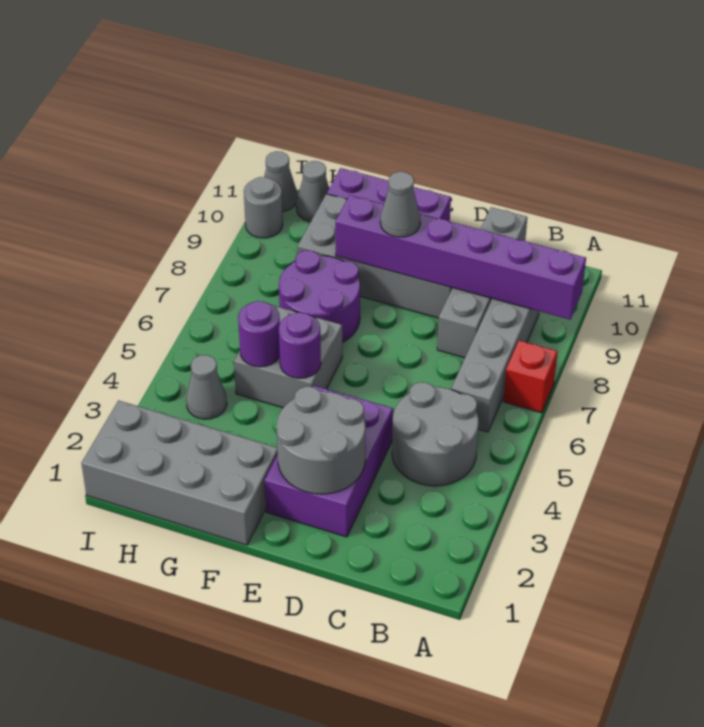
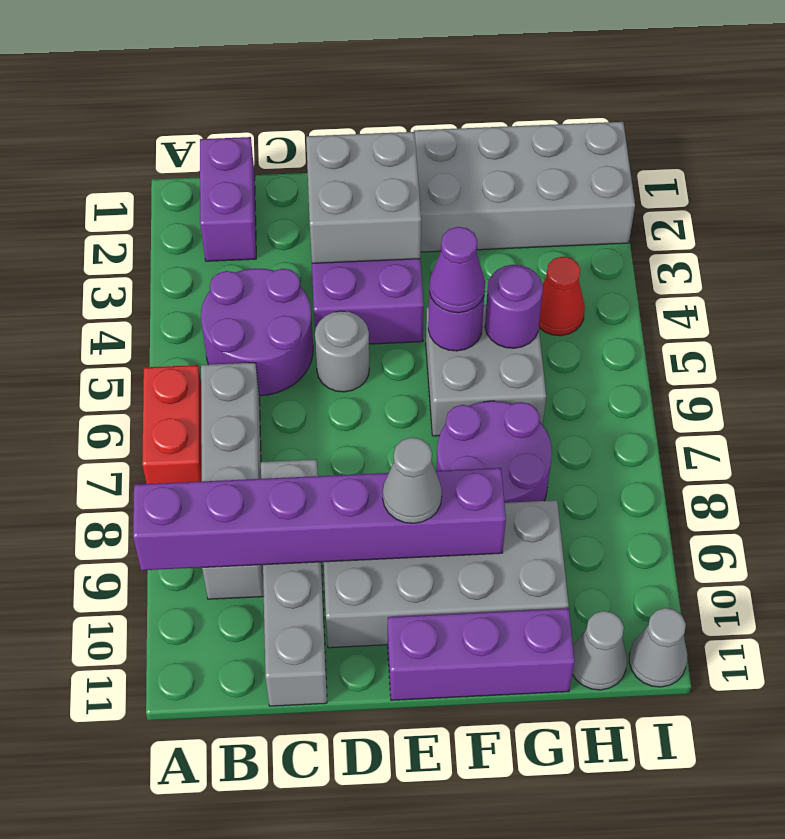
red 1x1 brick [503,341,558,413] -> red 1x2 brick [142,365,202,484]
none -> purple 1x2 brick [200,137,256,261]
grey 2x2 round brick [392,382,479,486] -> purple 2x2 round brick [201,268,313,396]
grey 2x2 round brick [276,387,366,494] -> grey 2x2 brick [306,132,421,263]
none -> purple 1x1 cone [429,227,485,313]
grey 1x1 cone [186,355,227,419] -> red 1x1 cone [539,257,585,336]
grey 1x1 round brick [244,177,283,238] -> grey 1x1 round brick moved to [315,311,369,392]

